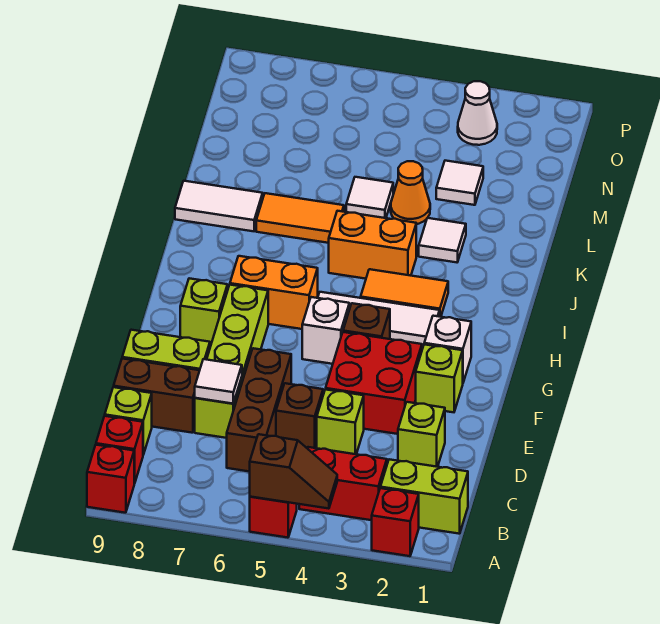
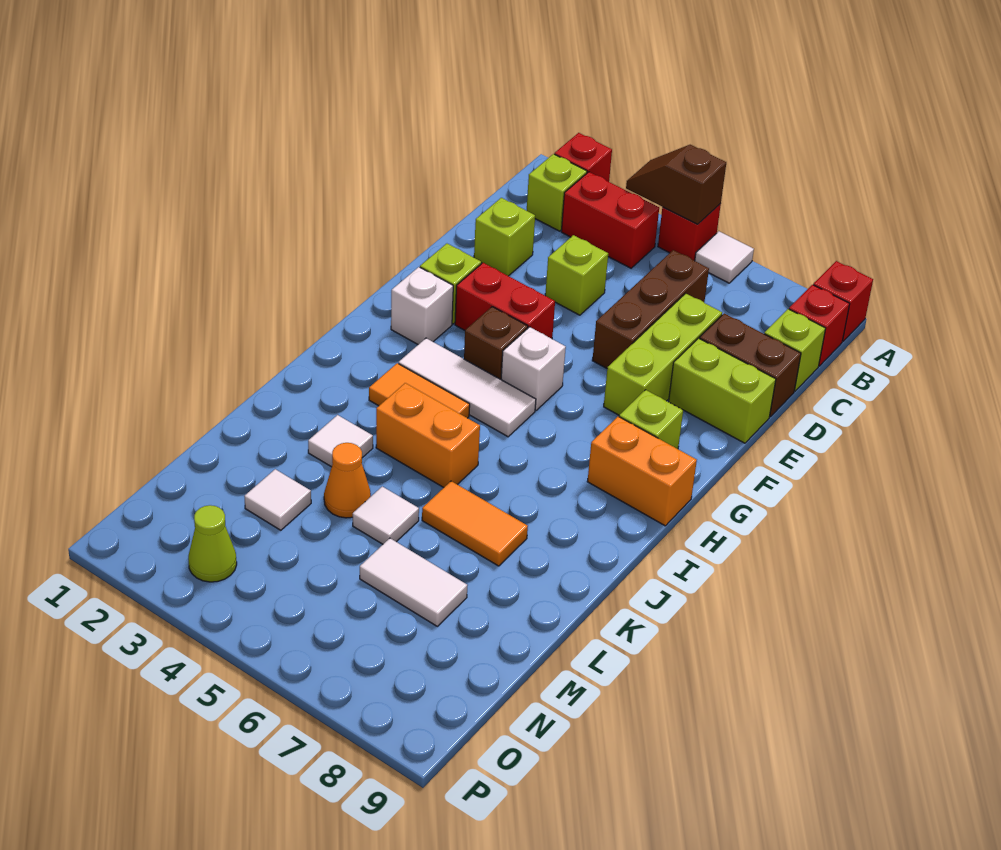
lime 1x2 brick [380,459,468,534] -> lime 1x1 brick [527,154,587,231]
brown 1x1 brick [276,383,323,448] -> none
lime 1x4 brick [195,285,268,438] -> lime 1x3 brick [604,293,722,415]
white 1x1 tile [195,359,242,404] -> white 1x1 tile moved to [695,231,754,283]
red 2x2 brick [326,332,422,434] -> red 1x2 brick [455,263,555,339]
orange 1x2 brick [230,256,318,329] -> orange 1x2 brick moved to [587,417,697,526]
white 1x2 tile [175,181,263,231] -> white 1x2 tile moved to [360,538,468,626]
white 1x1 cone [458,81,497,145] -> lime 1x1 cone [188,505,237,582]

